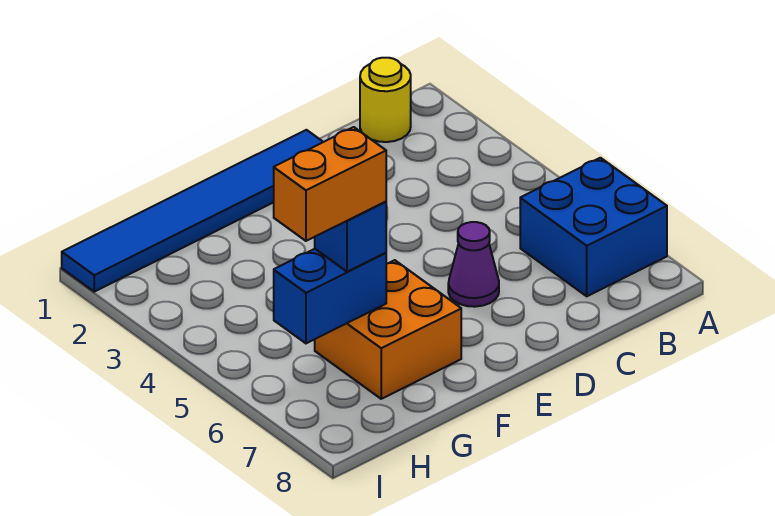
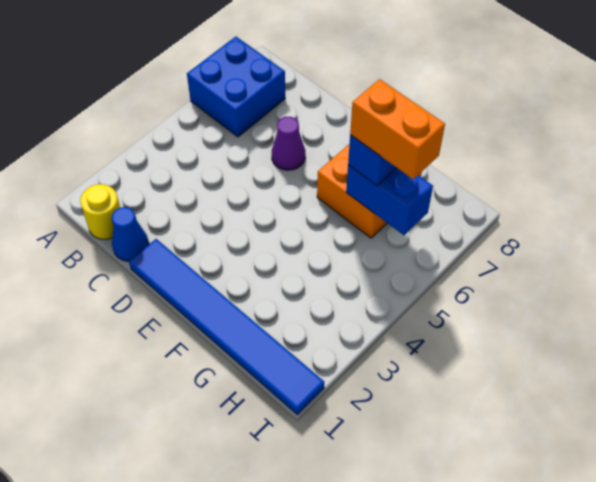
none -> blue 1x1 cone [112,207,149,261]

